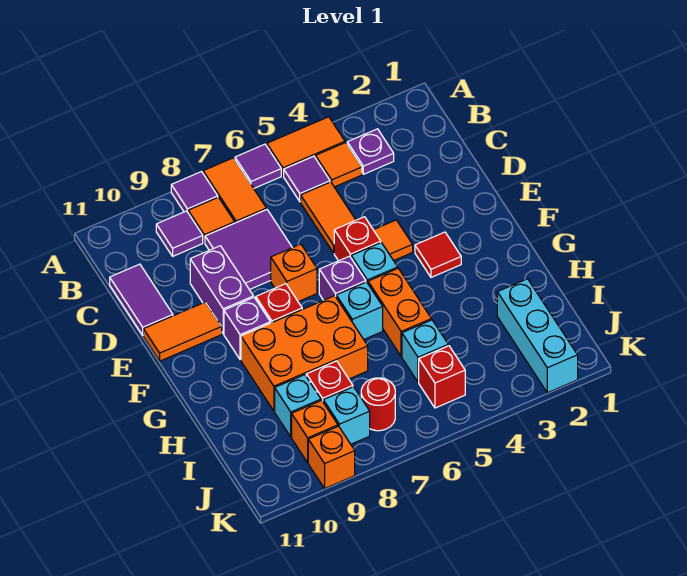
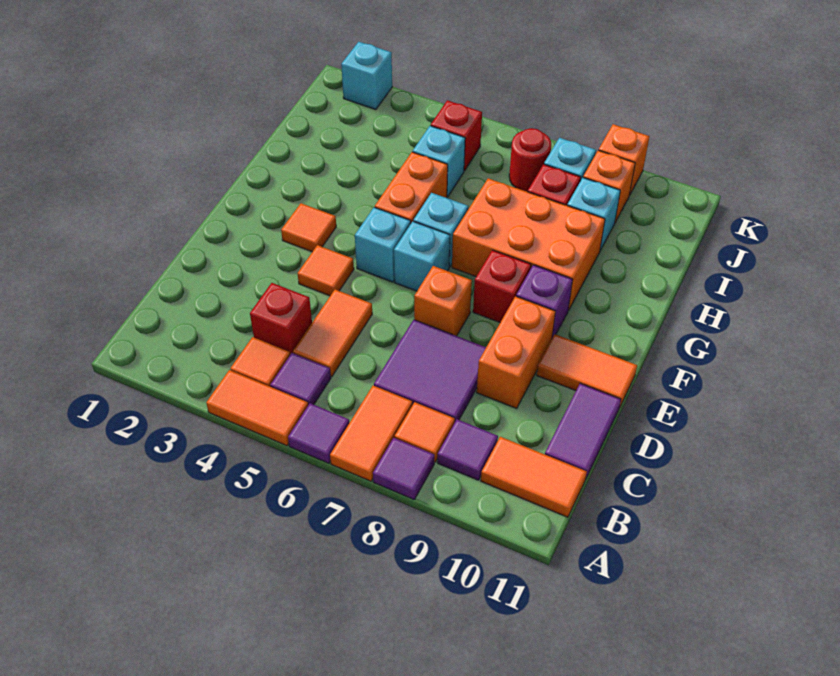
purple 1x1 plate [347,129,394,174] -> none
none -> orange 1x2 tile [481,437,587,517]
purple 1x2 brick [190,246,253,334] -> orange 1x2 brick [477,296,555,408]
red 1x1 brick [334,217,381,261] -> red 1x1 brick moved to [250,283,312,355]
red 1x1 tile [415,232,461,277] -> orange 1x1 tile [281,203,336,252]
purple 1x1 brick [319,256,366,300] -> cyan 1x1 brick [394,221,450,291]
cyan 1x3 brick [497,279,578,393] -> cyan 1x1 brick [341,42,392,110]

